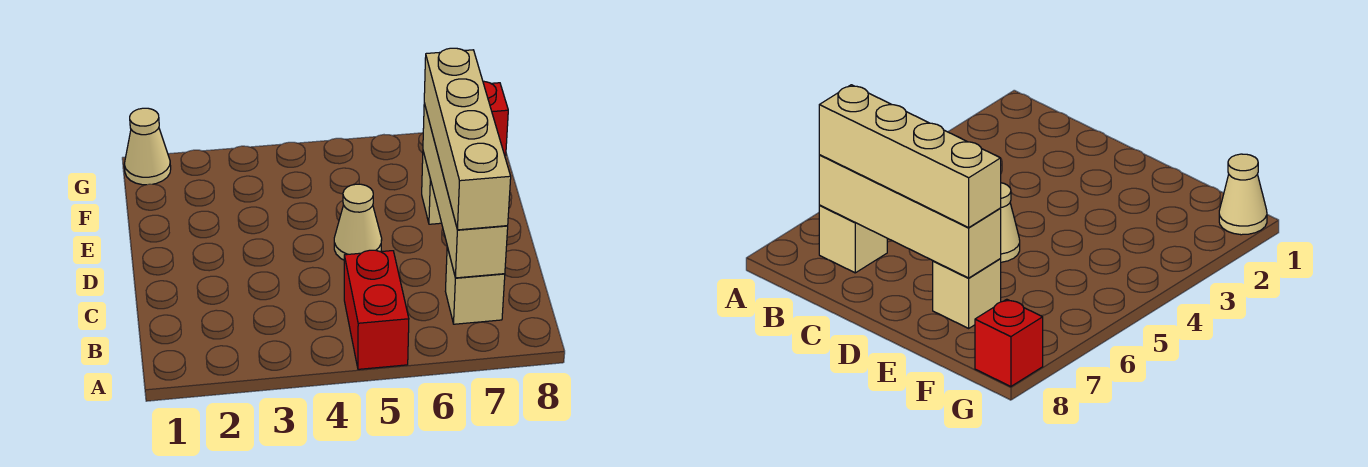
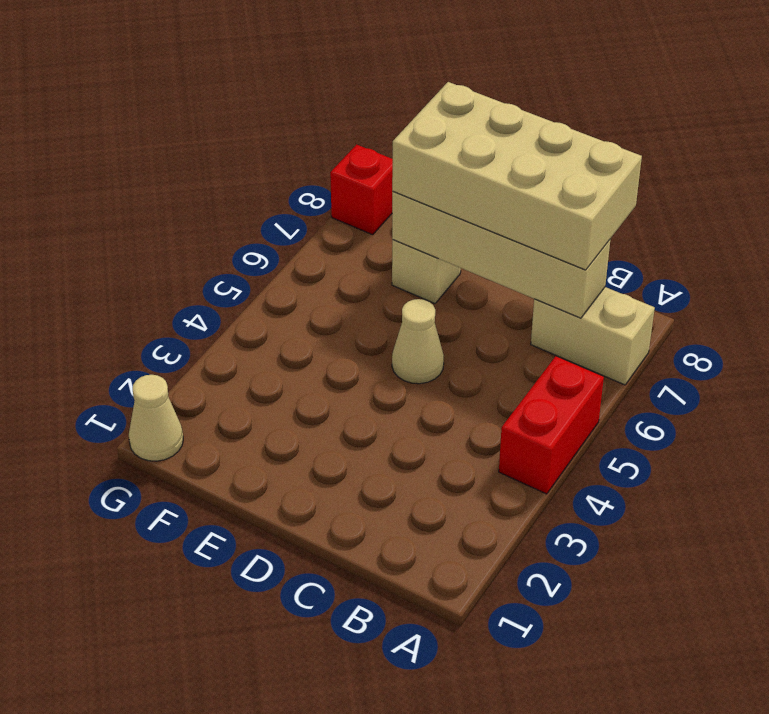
red 1x2 brick [344,250,409,369] -> red 1x2 brick turned to [499,356,604,494]
tan 1x1 brick [445,247,505,324] -> tan 1x2 brick [531,287,655,385]
tan 1x4 brick [424,48,511,230] -> tan 2x4 brick [392,82,642,270]

